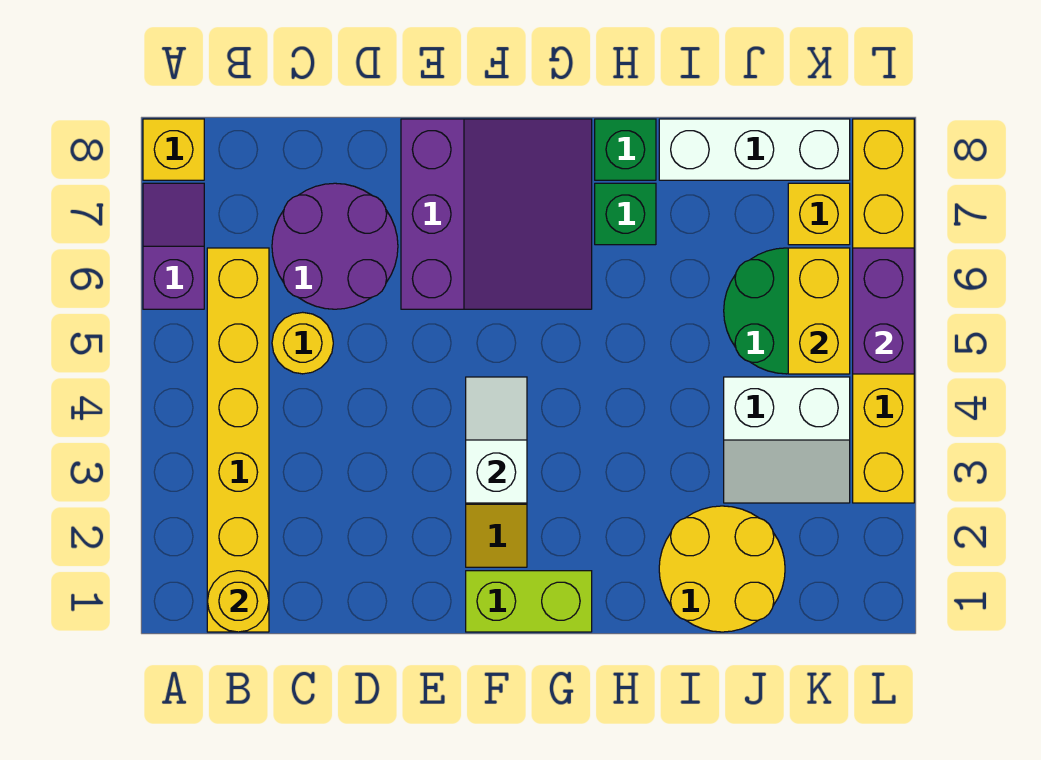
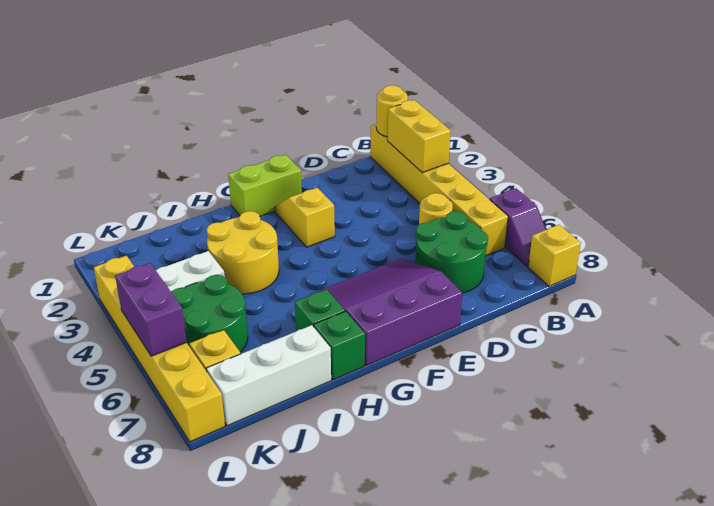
purple 2x2 round brick [272,183,398,309] -> green 2x2 round brick [415,211,488,293]
purple 3x3 slope [401,119,592,309] -> purple 3x3 slope turned to [311,258,462,365]
white 1x2 slope [466,377,527,503] -> none
yellow 2x2 round brick [659,506,785,632] -> yellow 2x2 round brick moved to [207,211,279,294]
yellow 1x2 brick [788,248,850,374] -> yellow 1x2 brick moved to [388,100,451,173]

